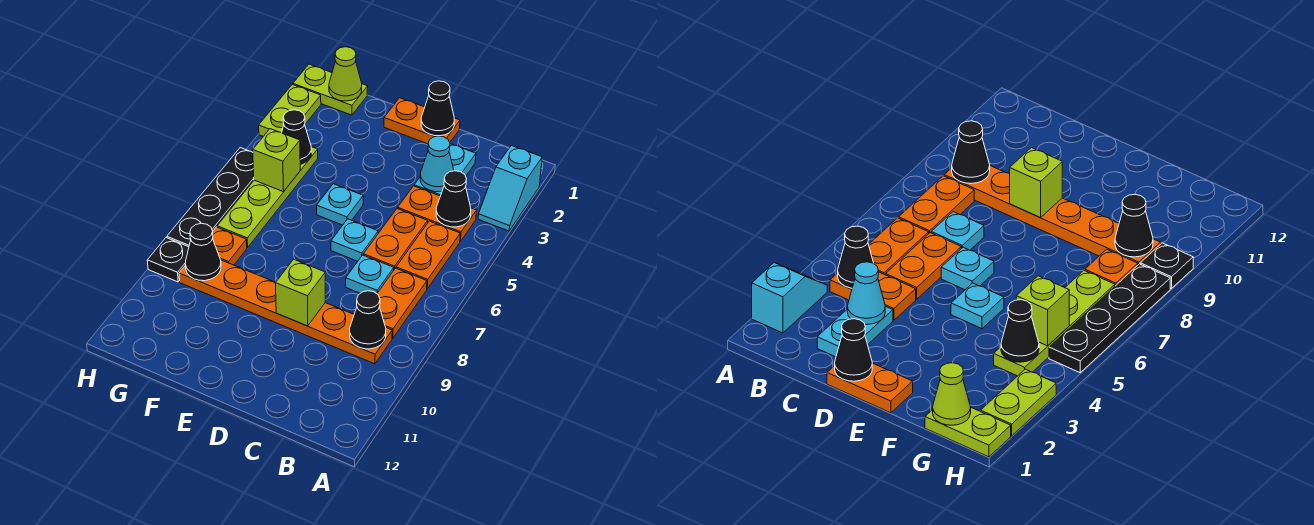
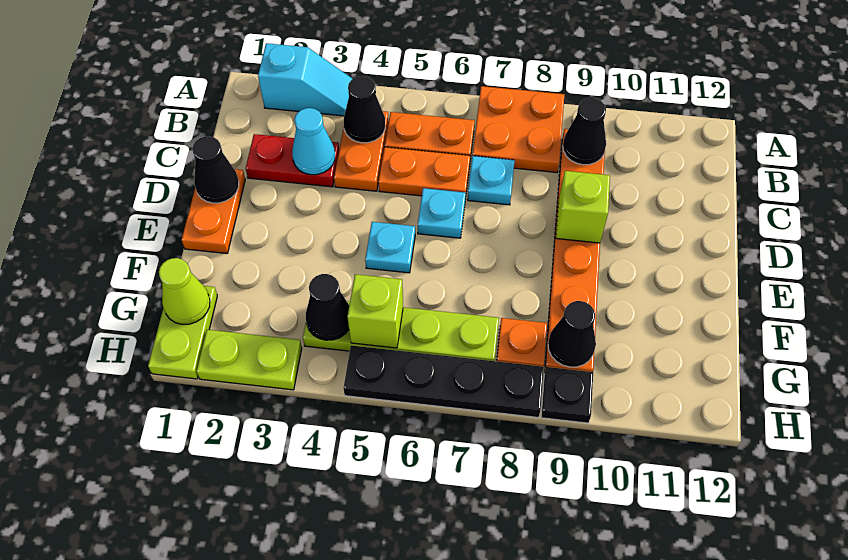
orange 1x2 plate [377,268,427,338] -> orange 2x2 plate [473,86,565,172]
cyan 1x2 plate [414,144,476,196] -> red 1x2 plate [246,134,339,187]

